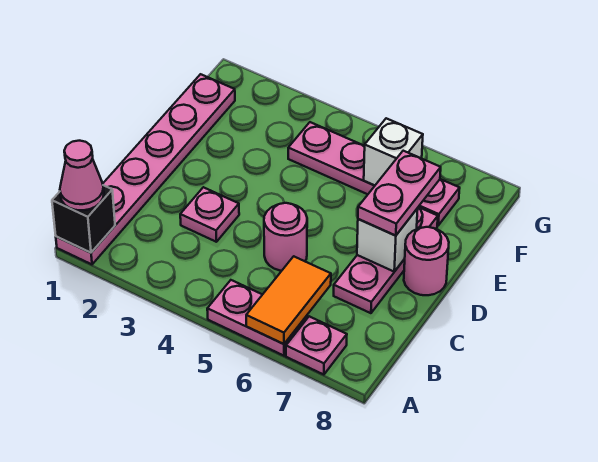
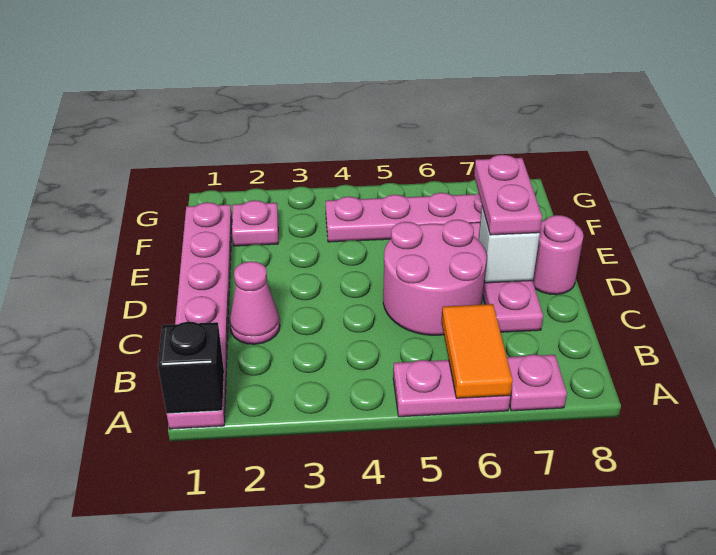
pink 1x1 cone [60,141,104,210] -> pink 1x1 cone moved to [230,261,280,344]
pink 1x1 plate [180,187,239,242] -> pink 1x1 plate moved to [232,200,278,246]
pink 1x1 round brick [264,203,307,271] -> pink 2x2 round brick [383,220,487,335]
white 1x1 brick [364,118,423,186] -> none

